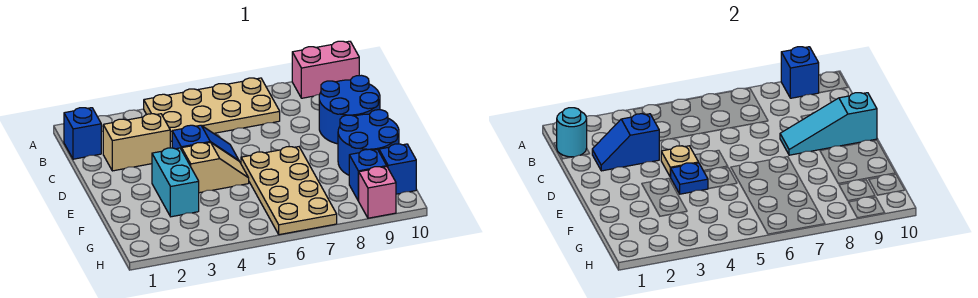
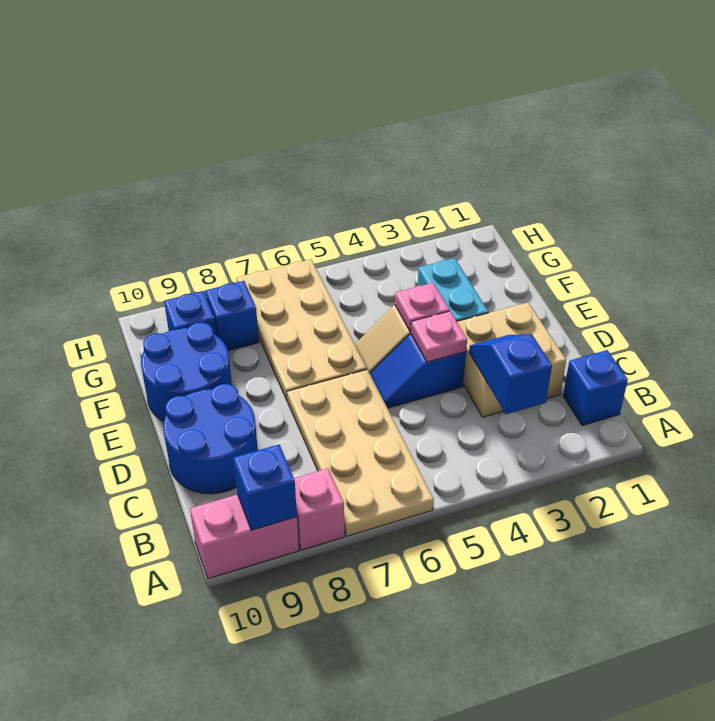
tan 2x4 plate [144,78,280,141] -> tan 2x4 plate turned to [287,370,434,536]
cyan 1x1 round brick [557,108,587,157] -> none
tan 1x2 brick [103,114,170,171] -> tan 2x2 brick [457,303,566,417]
blue 1x2 slope [592,114,659,171] -> blue 1x2 slope turned to [469,334,552,414]
tan 1x1 plate [661,146,699,177] -> pink 1x1 plate [411,311,467,362]
cyan 1x3 slope [780,93,877,155] -> none
blue 1x1 plate [671,163,708,194] -> pink 1x1 plate [395,283,450,332]
blue 1x1 brick [379,144,416,194] -> blue 1x1 brick moved to [206,281,259,351]
pink 1x1 brick [359,167,396,218] -> pink 1x1 brick moved to [294,468,344,550]

